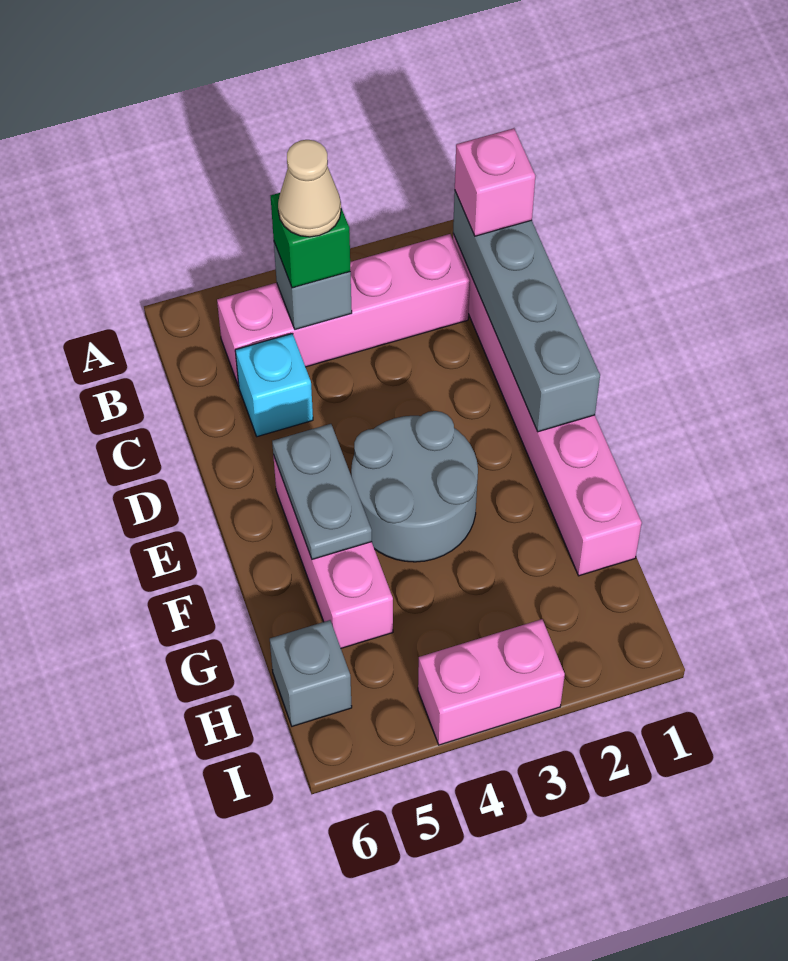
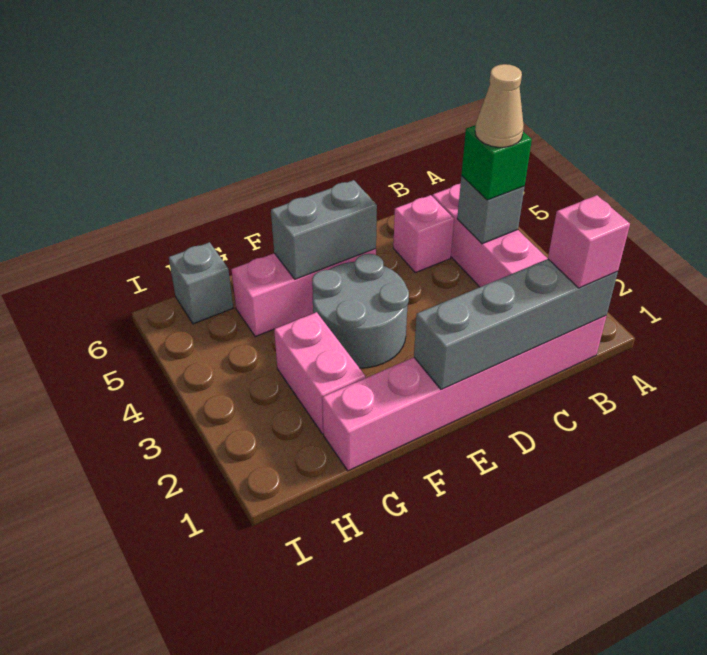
cyan 1x1 brick [235,334,313,437] -> pink 1x1 brick [393,195,454,273]
grey 1x2 plate [272,424,372,559] -> grey 1x2 brick [271,180,377,279]
pink 1x2 brick [418,619,565,745] -> pink 1x2 brick moved to [274,312,365,434]

